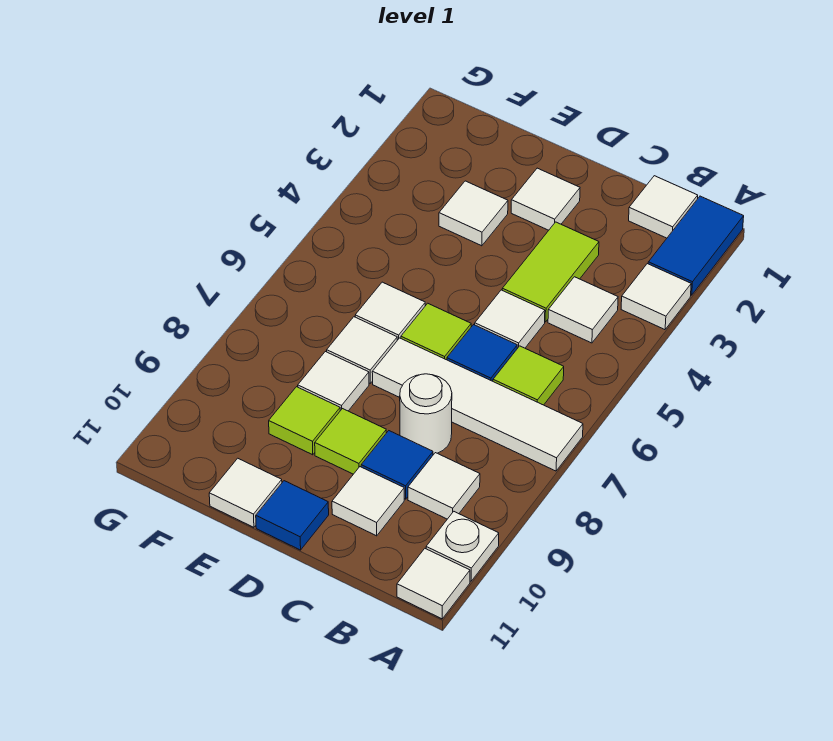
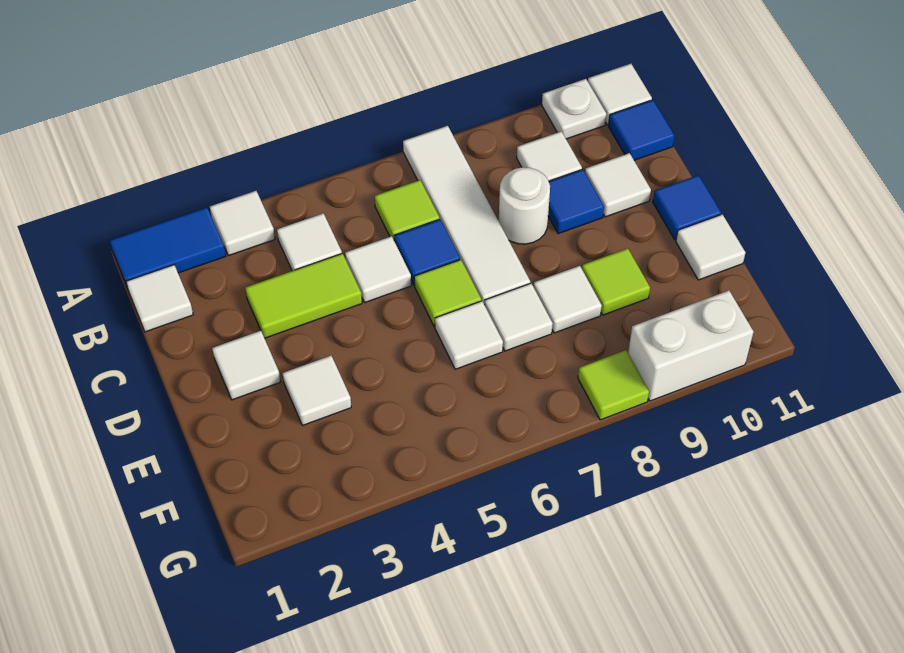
none -> blue 1x1 tile [608,100,674,160]
lime 1x1 tile [315,409,386,474] -> lime 1x1 tile moved to [578,350,649,420]
none -> white 1x2 brick [628,290,753,401]

